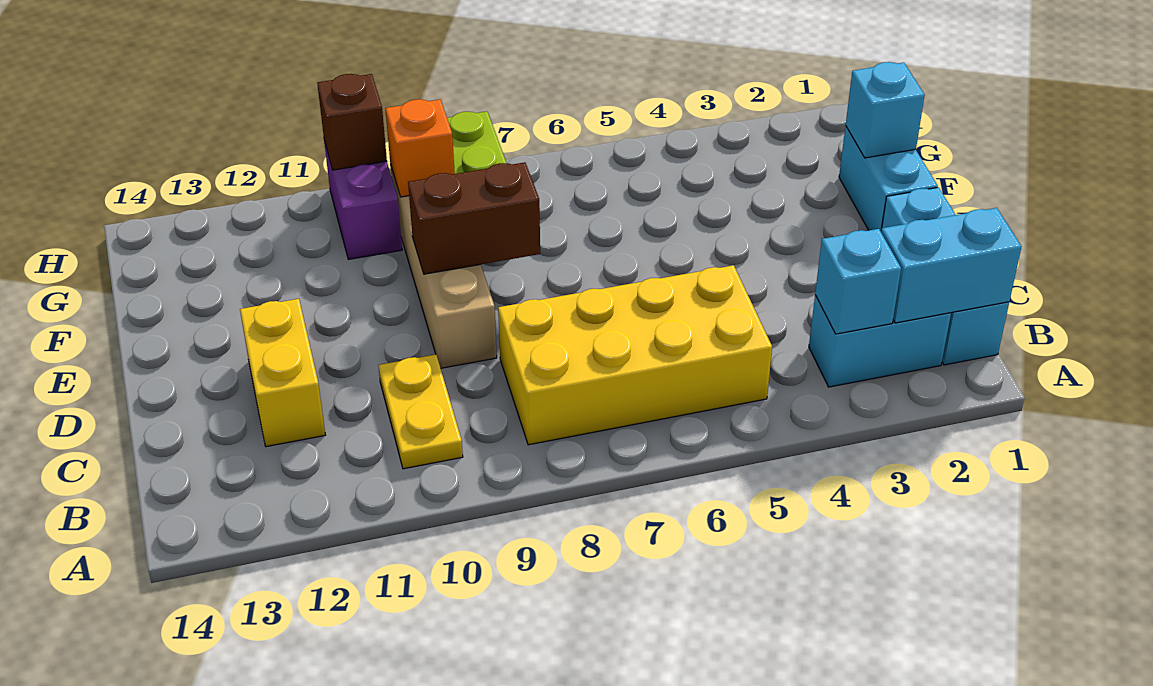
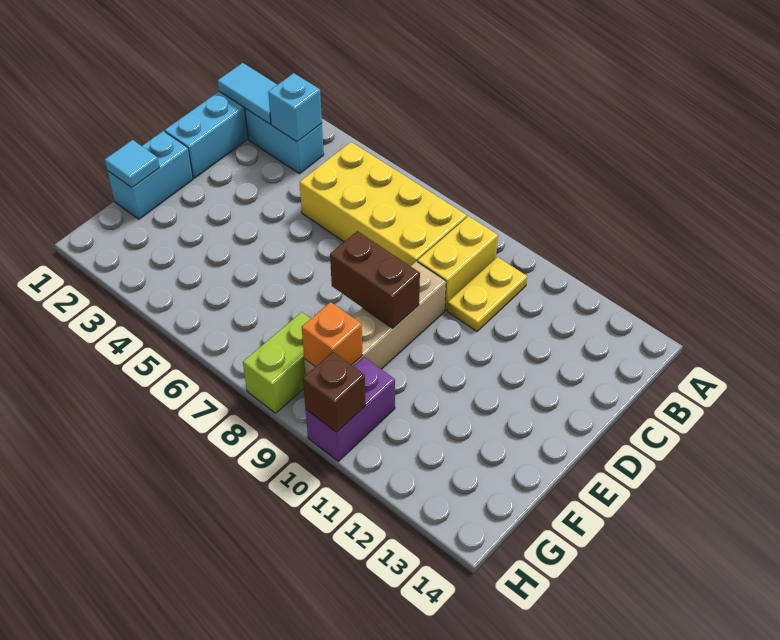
cyan 1x2 brick [881,208,1021,323] -> cyan 1x2 tile [218,63,277,124]
yellow 1x2 brick [240,299,325,447] -> yellow 1x2 brick moved to [418,216,498,310]
cyan 1x1 brick [846,62,925,158] -> cyan 1x1 tile [105,140,159,188]

